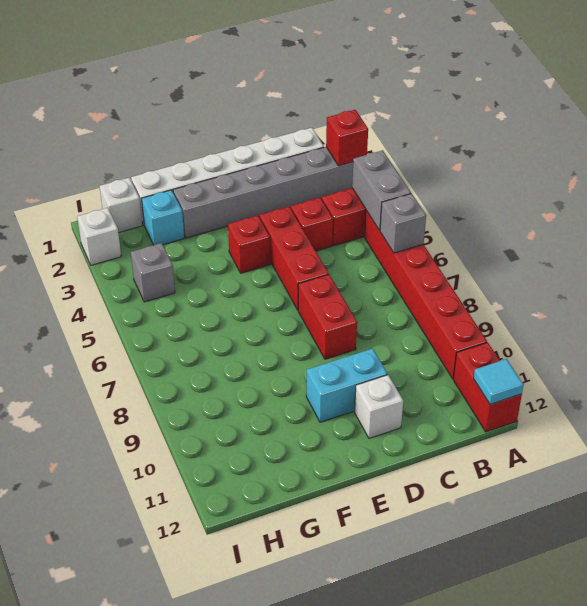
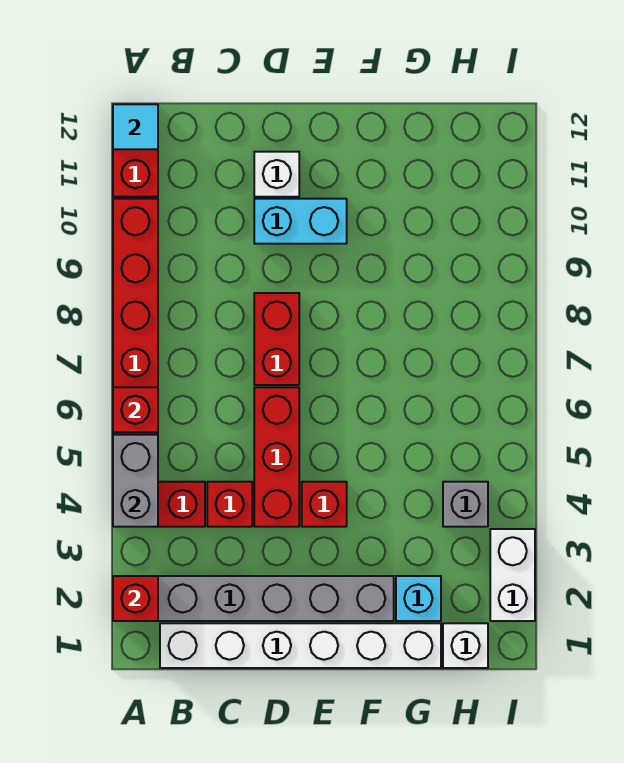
grey 1x1 brick [380,194,426,253] -> red 1x1 brick [113,387,158,432]
white 1x1 brick [77,208,121,265] -> white 1x2 brick [490,529,535,621]

